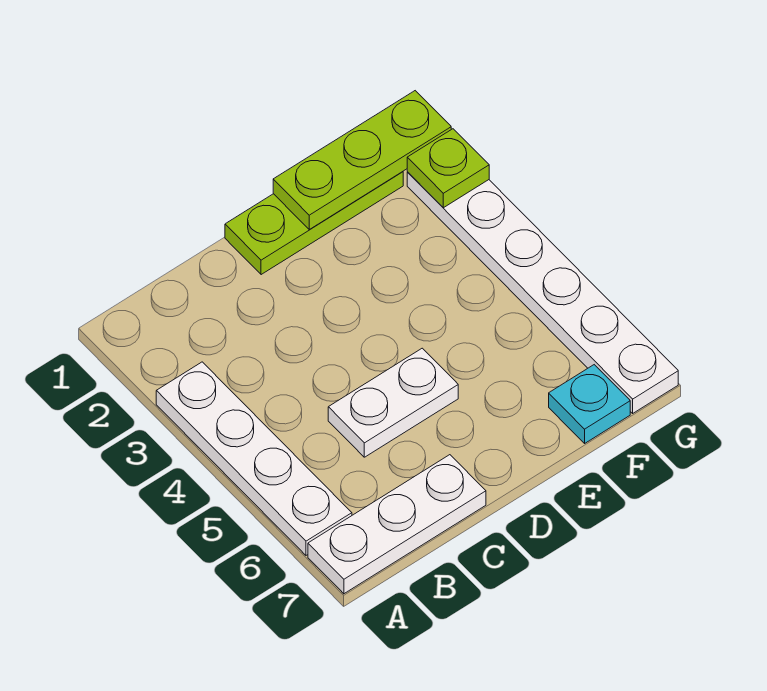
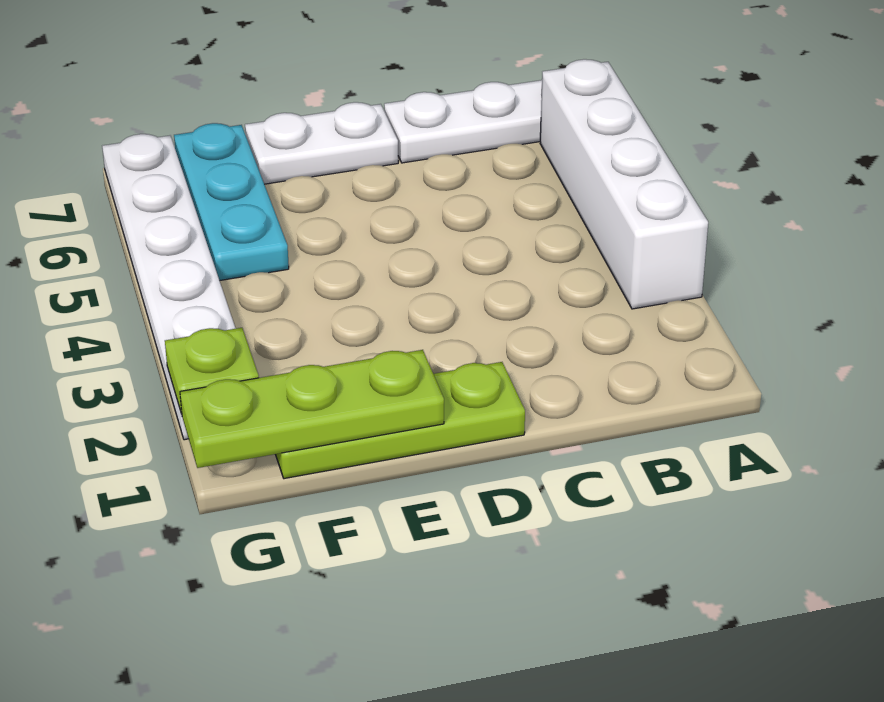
white 1x4 plate [156,362,352,555] -> white 1x4 brick [540,59,708,309]
white 1x2 plate [328,348,458,457] -> white 1x2 plate moved to [245,102,398,184]
cyan 1x1 plate [549,365,630,443] -> cyan 1x3 plate [174,123,289,281]

